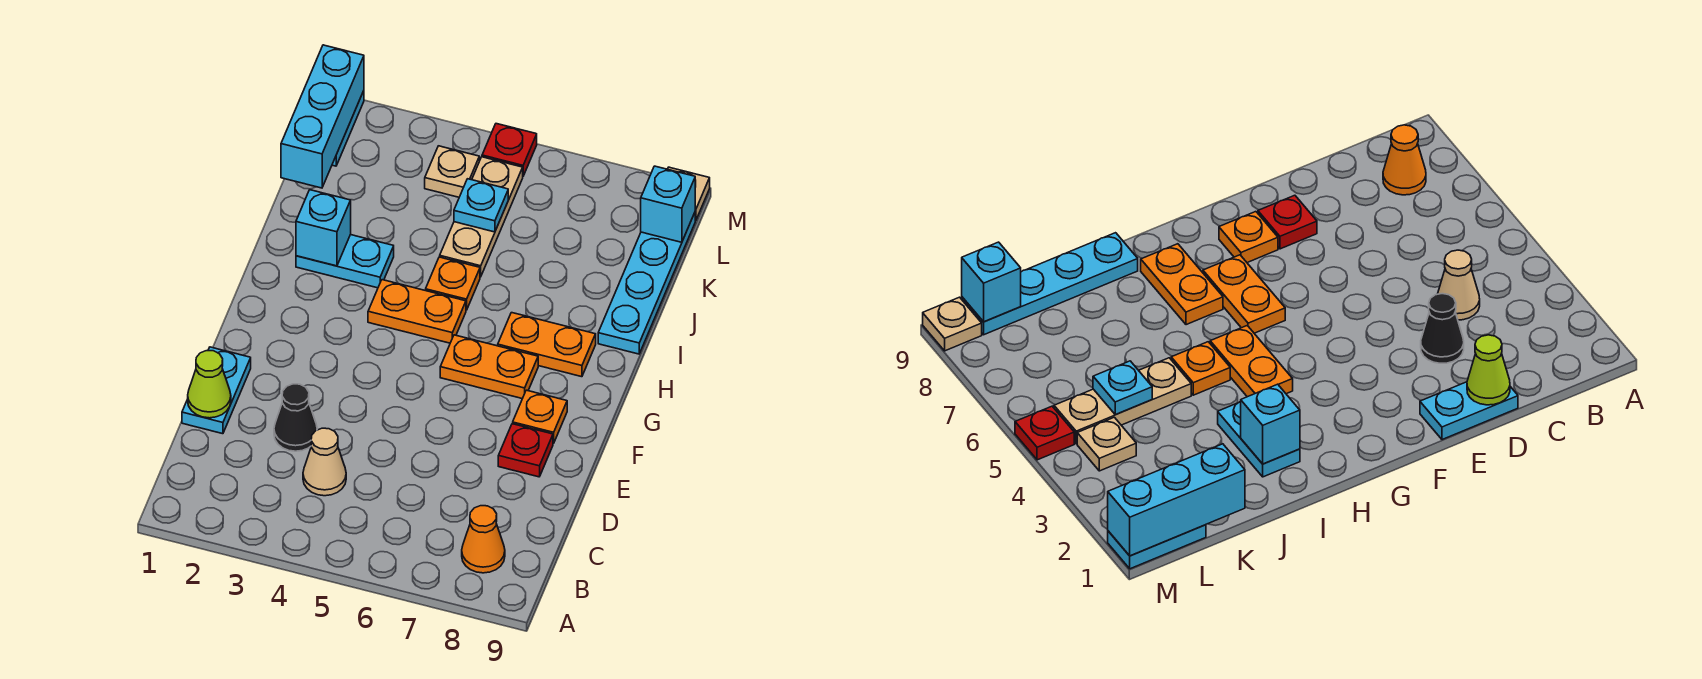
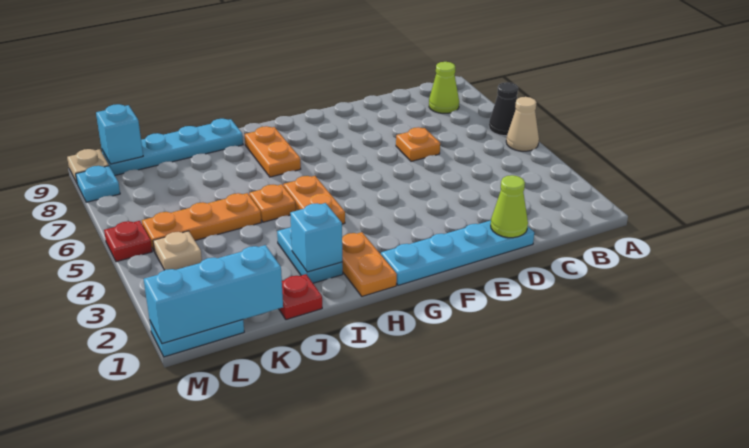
orange 1x1 cone [462,506,505,573] -> lime 1x1 cone [429,62,459,113]
tan 1x1 cone [303,428,346,496] -> tan 1x1 cone moved to [506,97,539,151]
cyan 1x2 plate [182,347,251,434] -> cyan 1x4 plate [381,221,534,285]
black 1x1 cone [274,384,317,451] -> black 1x1 cone moved to [489,82,518,136]
red 1x1 plate [498,424,553,477] -> red 1x1 plate moved to [279,274,322,320]
orange 1x1 plate [513,390,567,443] -> orange 1x1 plate moved to [396,127,440,161]
orange 1x2 plate [440,335,538,399] -> orange 1x2 plate moved to [342,232,397,296]
tan 1x3 plate [440,157,523,277] -> orange 1x3 plate [142,193,261,250]
cyan 1x1 plate [454,179,508,232] -> cyan 1x1 plate moved to [76,166,120,202]

